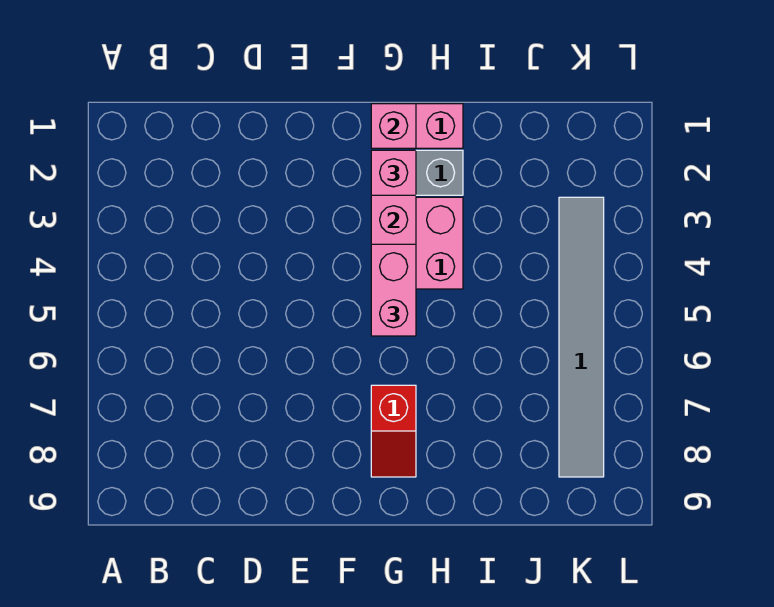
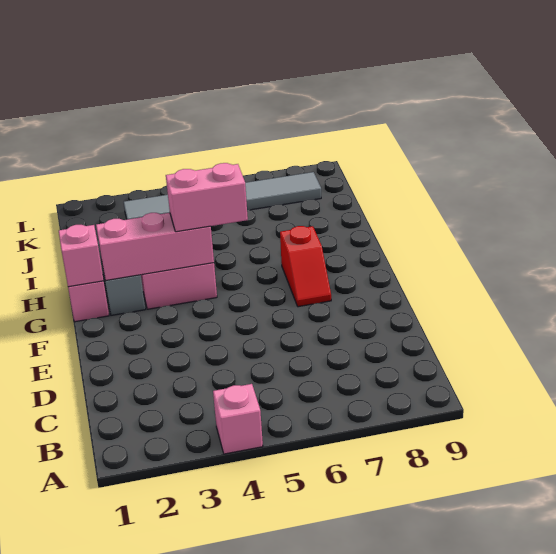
pink 1x1 brick [371,150,416,195] -> pink 1x1 brick moved to [213,384,263,454]
red 1x2 slope [371,385,416,477] -> red 1x2 slope turned to [280,226,331,307]

